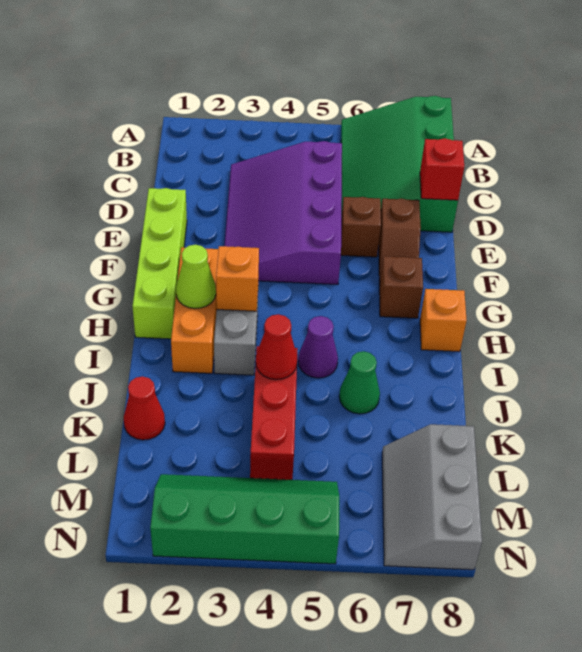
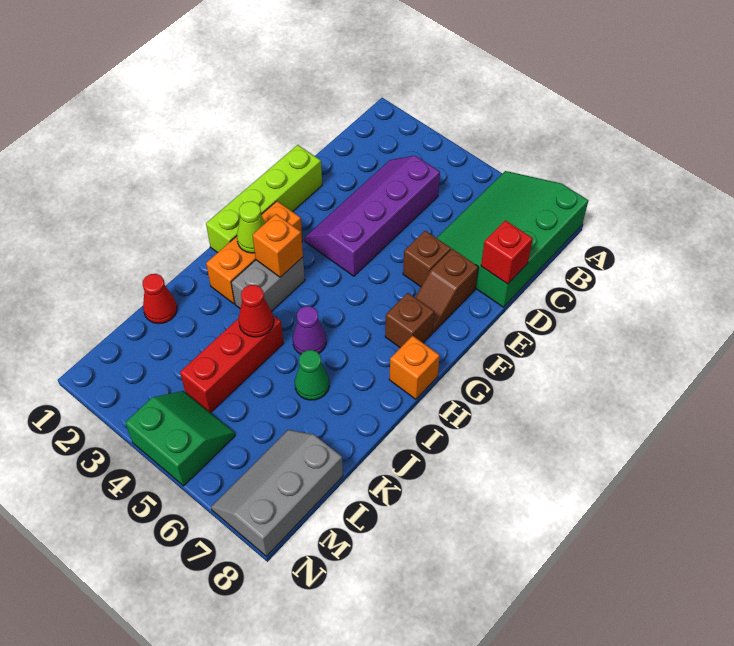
purple 3x4 slope [224,141,342,284] -> purple 2x4 slope [305,155,440,276]
green 2x4 slope [150,474,339,564] -> green 2x2 slope [125,391,235,486]

